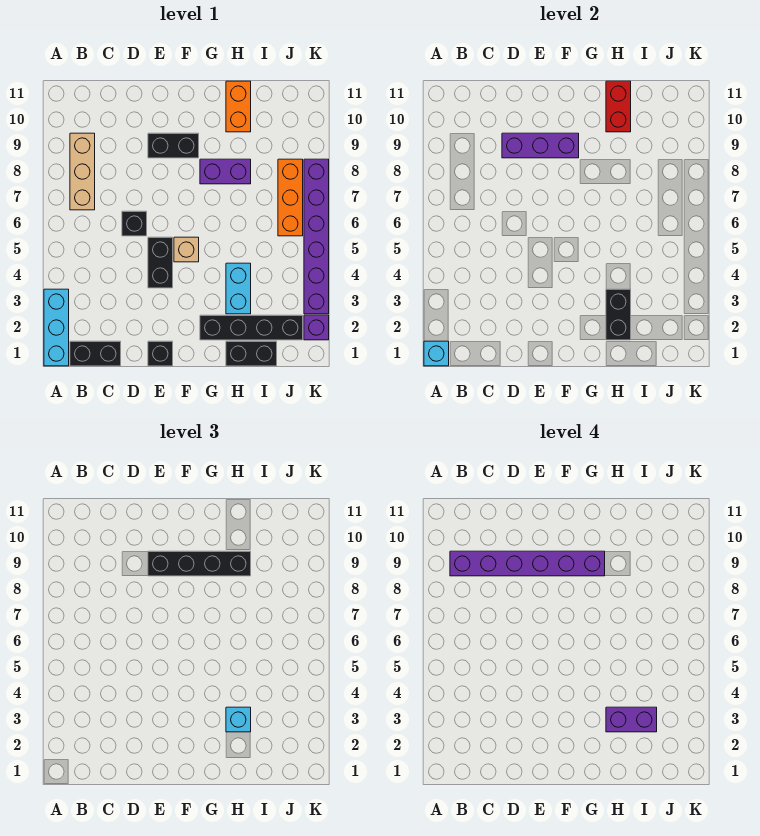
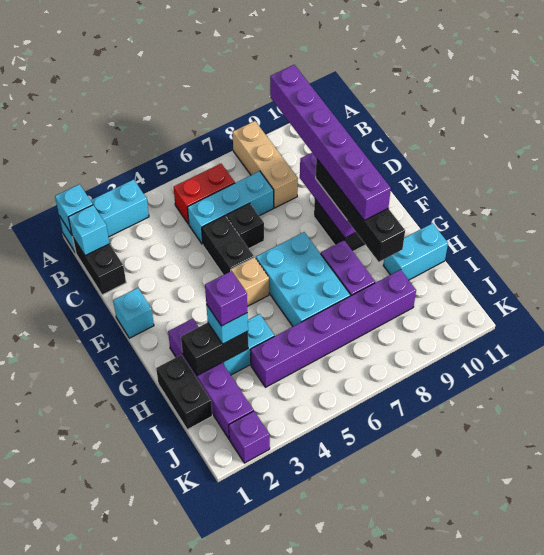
none -> cyan 1x1 brick [68,205,110,256]
tan 1x3 brick [70,133,95,210] -> tan 1x3 brick turned to [233,121,298,208]
none -> cyan 1x3 brick [187,171,274,244]
black 1x1 brick [148,341,173,366] -> cyan 1x1 brick [113,288,154,338]
black 1x2 brick [148,237,173,288] -> black 1x2 brick turned to [202,216,254,275]
none -> cyan 2x3 brick [256,232,350,326]
black 1x4 brick [200,315,303,340] -> purple 1x4 brick [168,318,253,439]
purple 1x2 brick [606,707,657,732] -> purple 1x1 brick [205,271,247,326]
orange 1x2 brick [226,81,251,132] -> cyan 1x2 brick [383,223,448,280]
red 1x2 brick [606,81,631,132] -> red 1x2 brick moved to [174,164,235,224]
orange 1x3 brick [278,159,303,236] -> none
purple 1x6 brick [304,159,329,314] -> purple 1x6 brick moved to [250,270,416,387]

